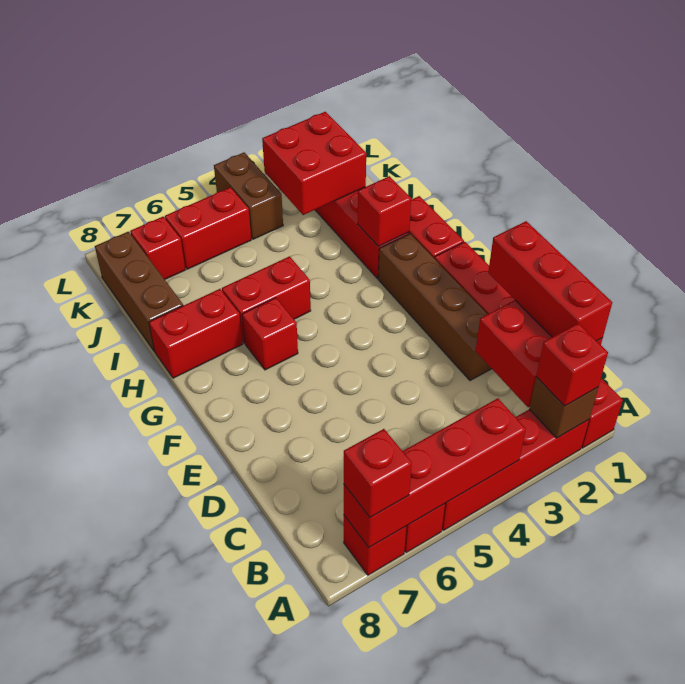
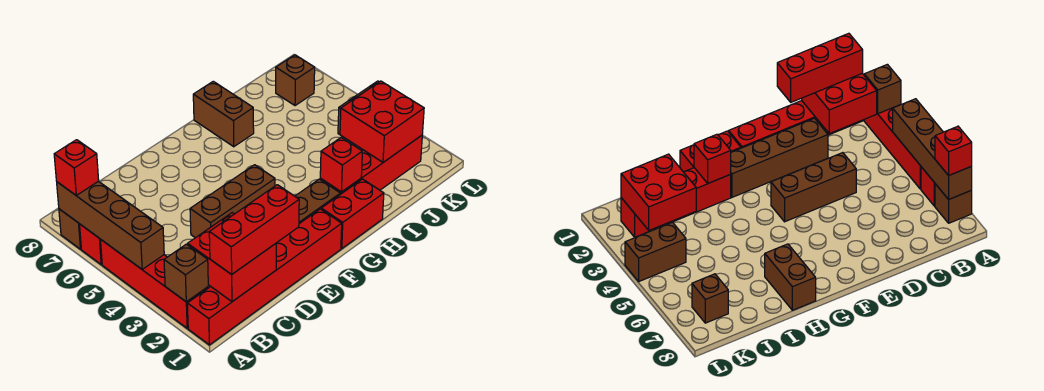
red 1x1 brick [536,323,608,406] -> none
red 1x4 brick [344,398,526,547] -> brown 1x4 brick [57,181,164,269]
red 1x1 brick [344,516,407,575] -> brown 1x1 brick [59,209,81,249]
red 1x1 brick [242,298,298,370] -> none
red 1x2 brick [222,256,311,343] -> none
red 1x2 brick [149,289,243,378] -> brown 1x2 brick [193,81,254,147]
brown 1x3 brick [95,232,183,351] -> brown 1x3 brick moved to [190,165,275,238]
red 1x2 brick [165,187,251,269] -> none
red 1x1 brick [130,217,185,279] -> brown 1x1 brick [276,55,315,106]

